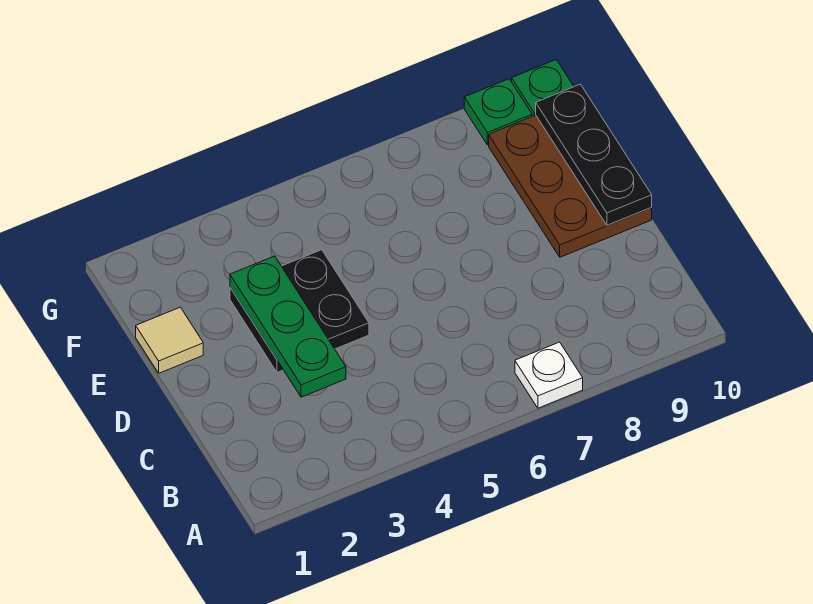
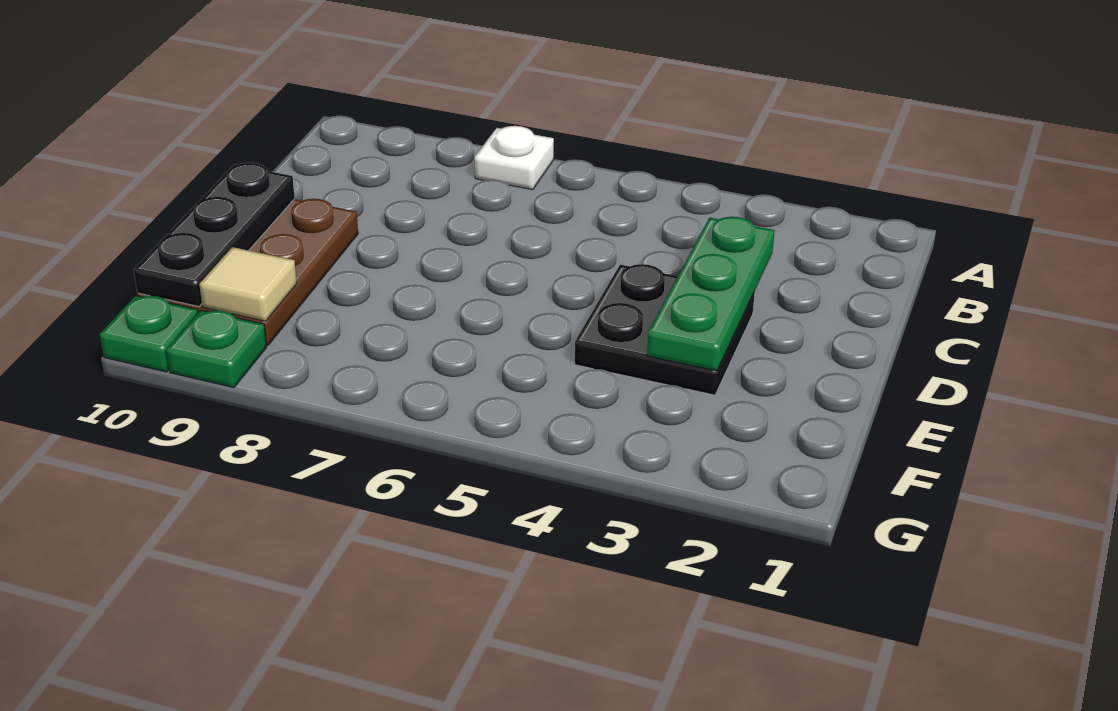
tan 1x1 tile [136,307,203,373] -> tan 1x1 tile moved to [199,247,297,321]

